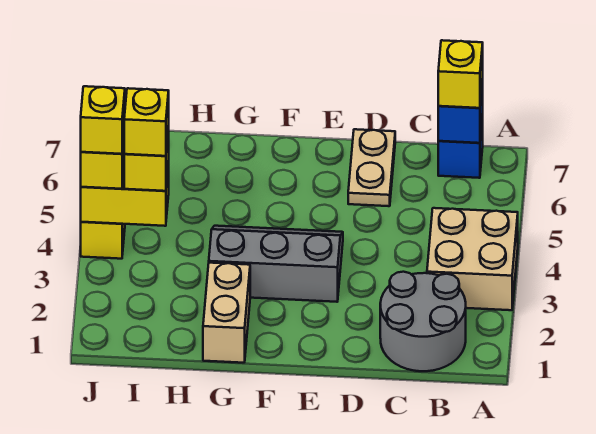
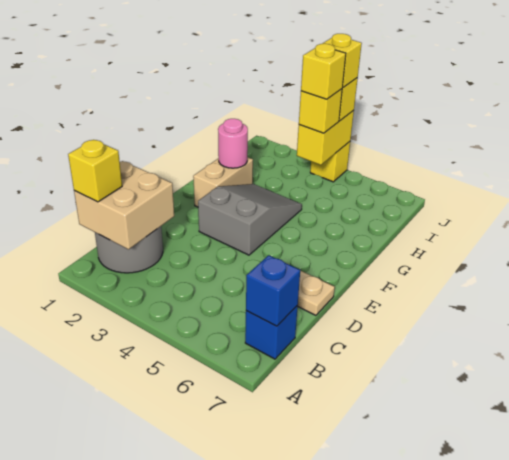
tan 2x2 brick [427,208,518,310] -> tan 2x2 brick moved to [74,161,174,249]
yellow 1x1 brick [438,40,483,108] -> yellow 1x1 brick moved to [68,140,122,202]
grey 2x3 slope [209,226,343,302] -> grey 2x3 slope turned to [198,184,302,255]
tan 1x2 brick [203,263,250,363] -> tan 1x2 brick turned to [193,157,253,207]
none -> pink 1x1 round brick [218,119,248,168]

